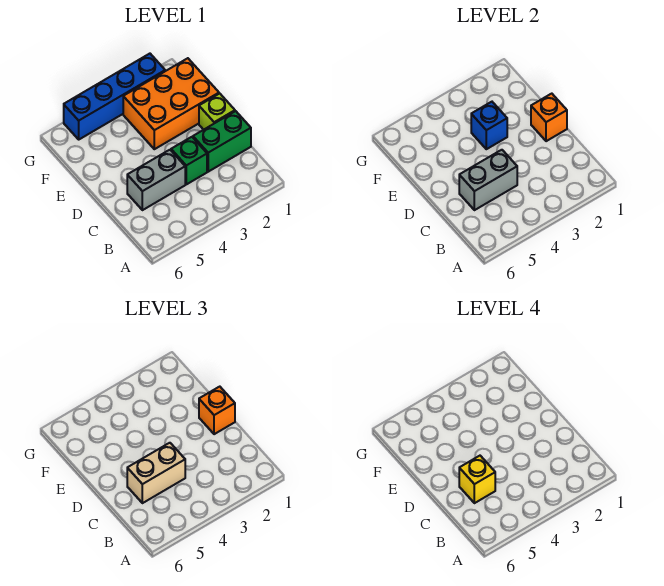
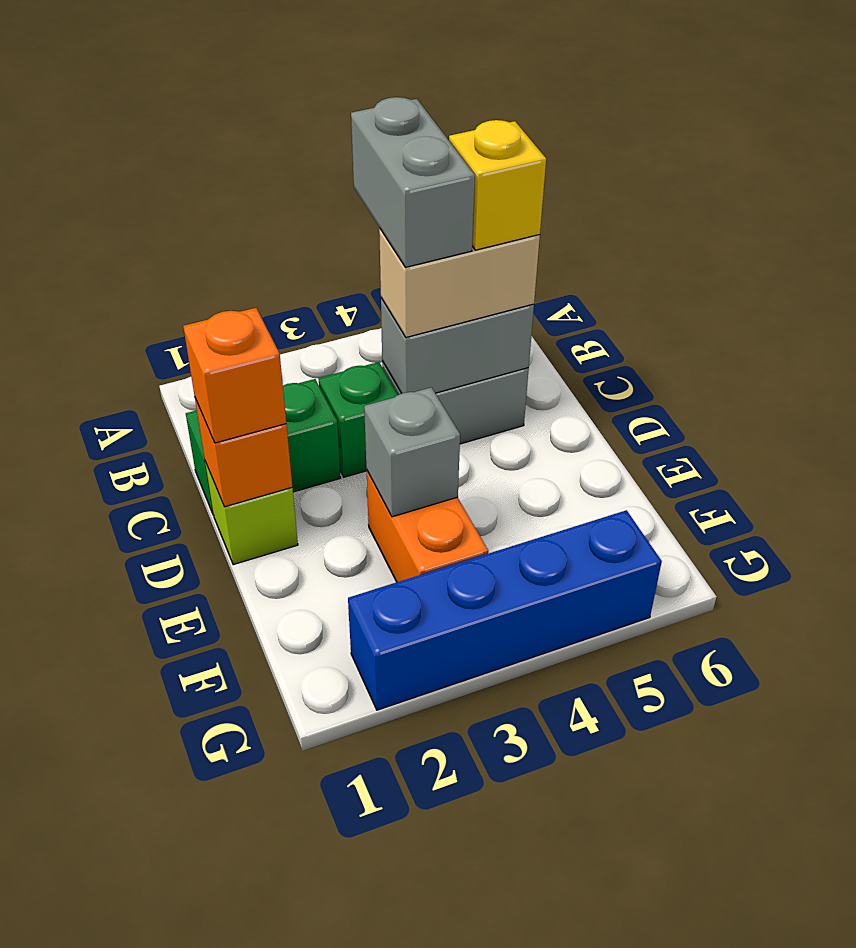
none -> grey 1x2 brick [351,97,475,267]
orange 2x3 brick [123,58,219,149] -> orange 1x2 brick [367,471,488,582]
blue 1x1 brick [471,102,507,149] -> grey 1x1 brick [364,387,460,517]

